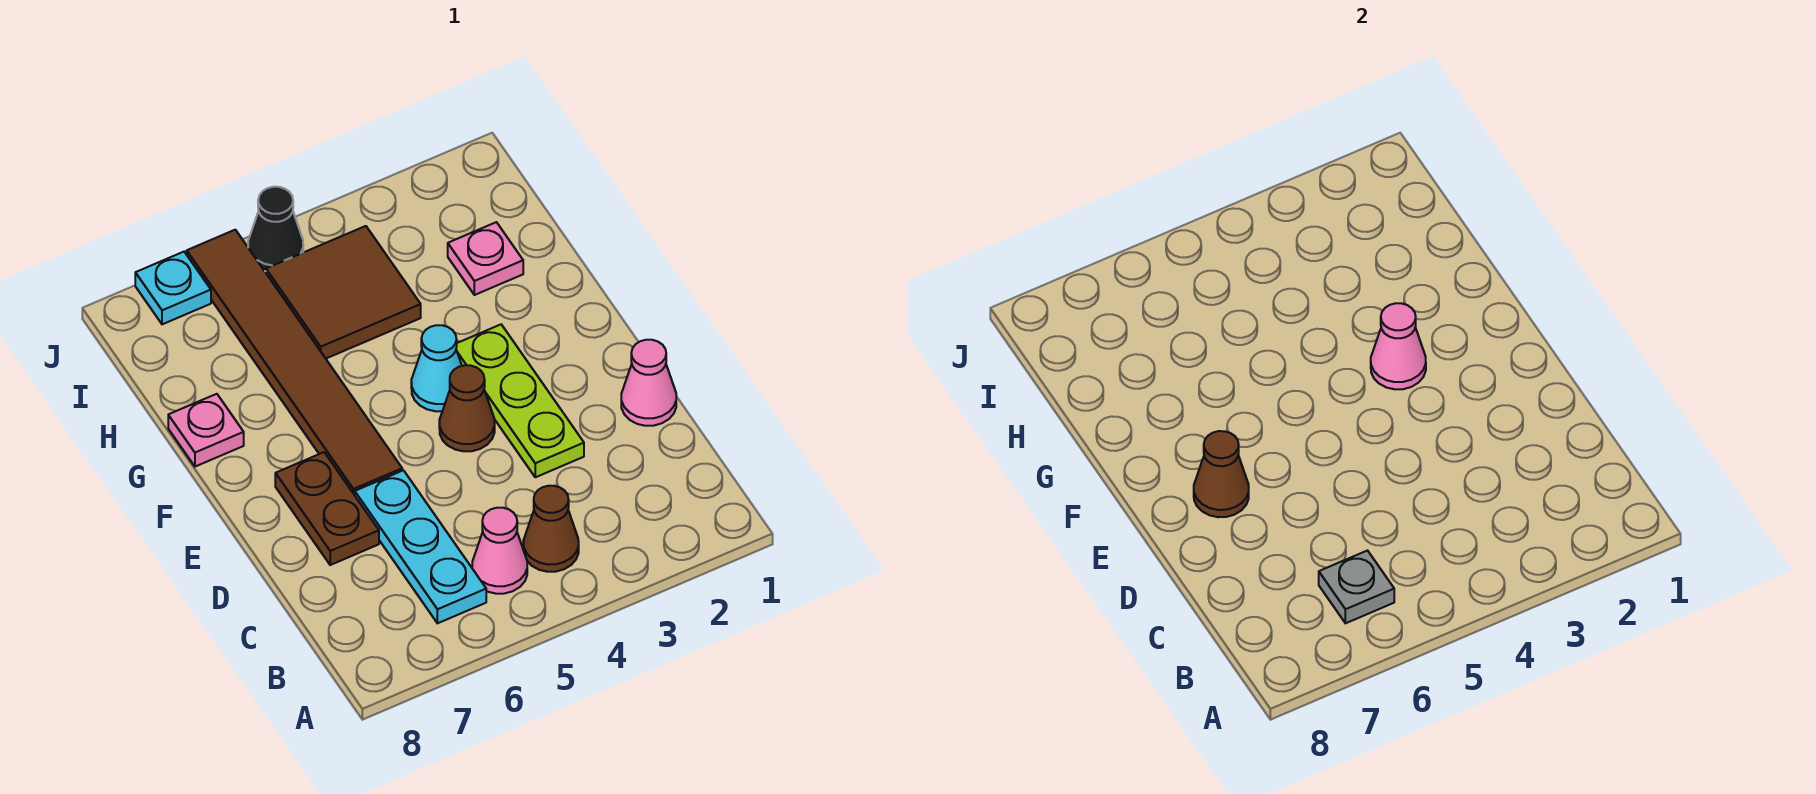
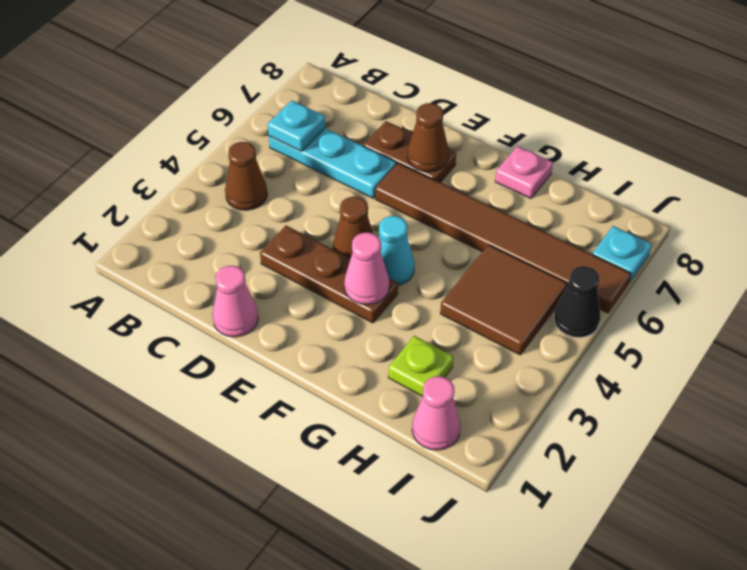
pink 1x1 cone [472,508,527,594] -> pink 1x1 cone moved to [412,376,461,450]
grey 1x1 plate [1319,551,1394,623] -> cyan 1x1 plate [268,101,325,151]
lime 1x3 plate [456,325,584,477] -> brown 1x3 plate [260,226,398,323]
pink 1x1 plate [448,222,523,295] -> lime 1x1 plate [388,336,453,396]

